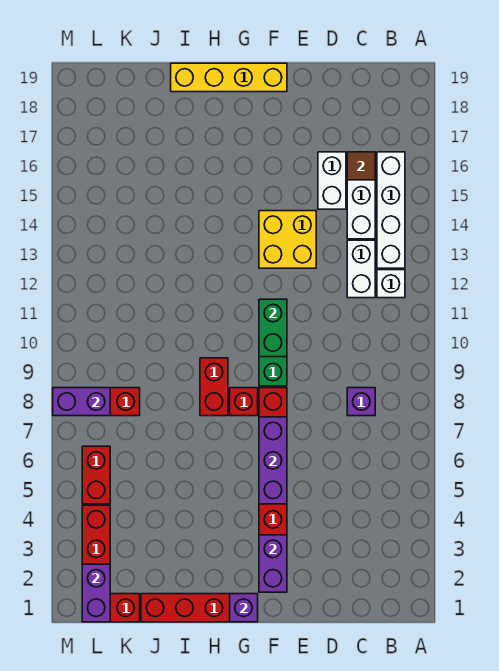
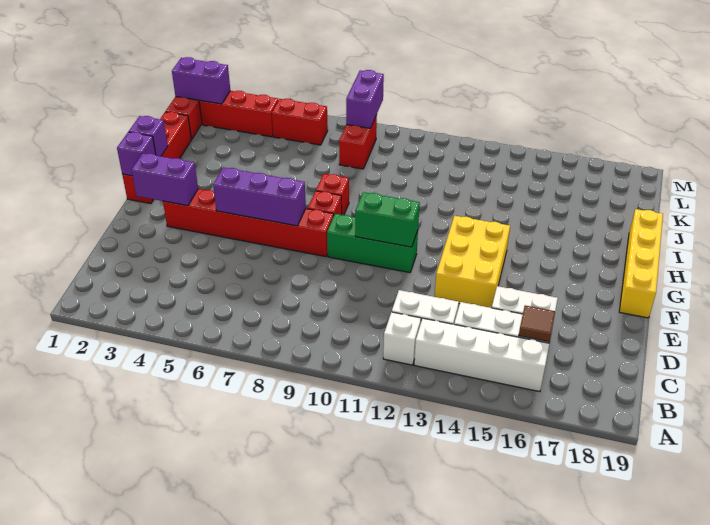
purple 1x1 brick [347,388,375,416] -> purple 1x1 brick moved to [129,116,168,156]
yellow 2x2 brick [259,211,316,268] -> yellow 2x3 brick [435,216,510,308]
red 1x2 brick [200,358,228,416] -> red 1x1 brick [316,174,349,215]

